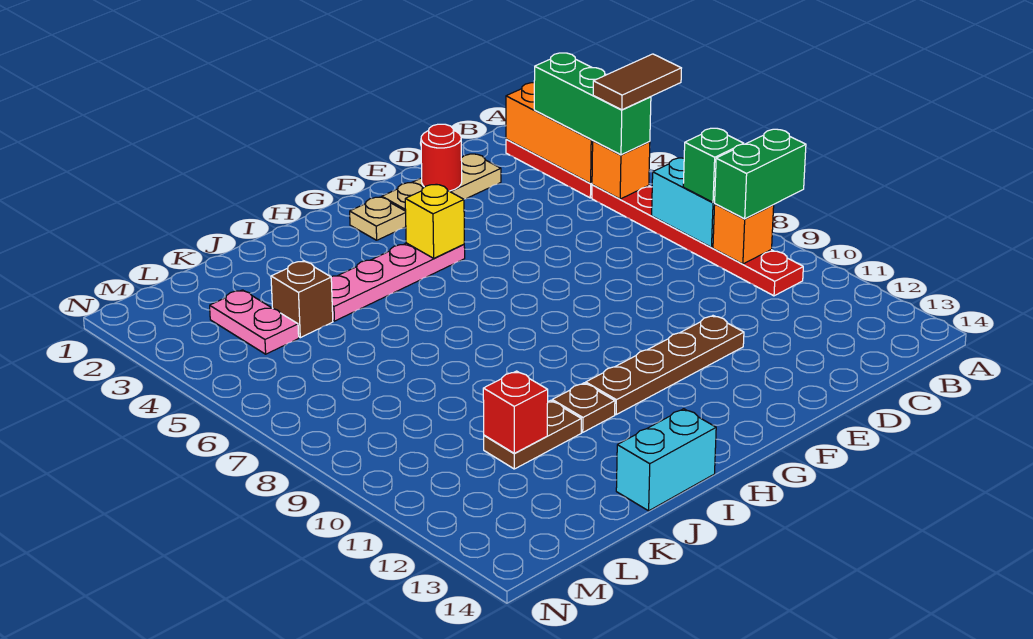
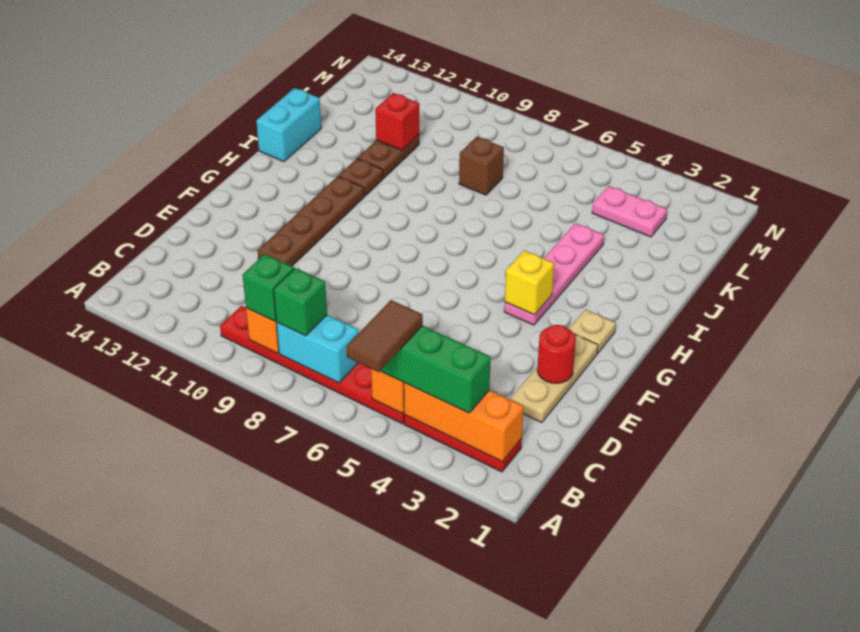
green 1x2 brick [715,129,806,219] -> green 1x1 brick [243,254,294,321]
brown 1x1 brick [271,261,333,338] -> brown 1x1 brick moved to [459,137,504,195]

